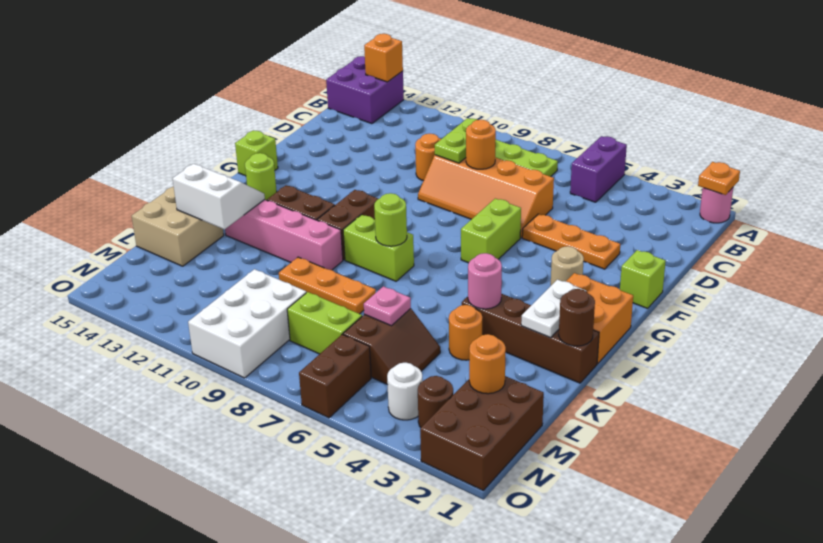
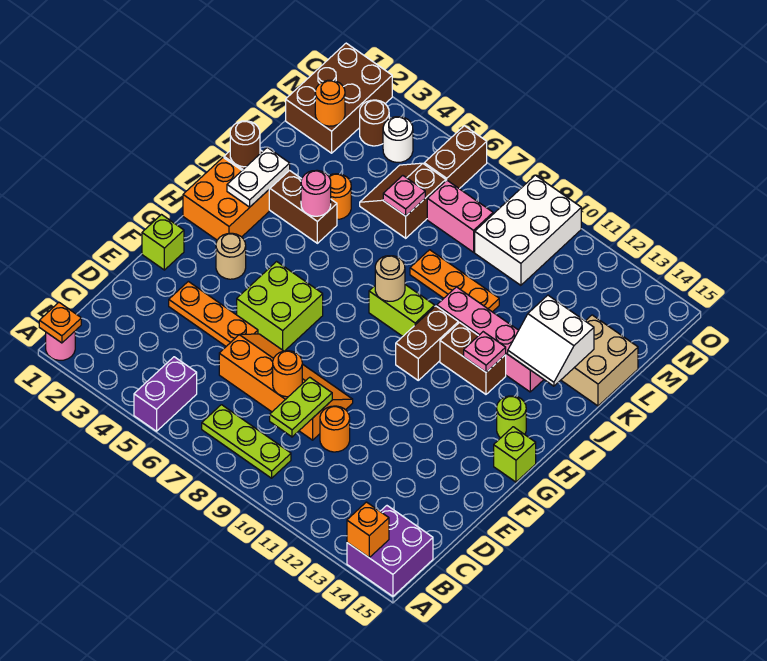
lime 1x2 brick [461,199,521,263] -> lime 2x2 brick [237,262,323,351]
lime 1x1 round brick [374,193,407,246] -> tan 1x1 round brick [375,256,405,301]
none -> pink 1x1 plate [464,332,506,372]
lime 1x2 brick [287,292,362,354] -> pink 1x2 brick [427,181,493,252]

